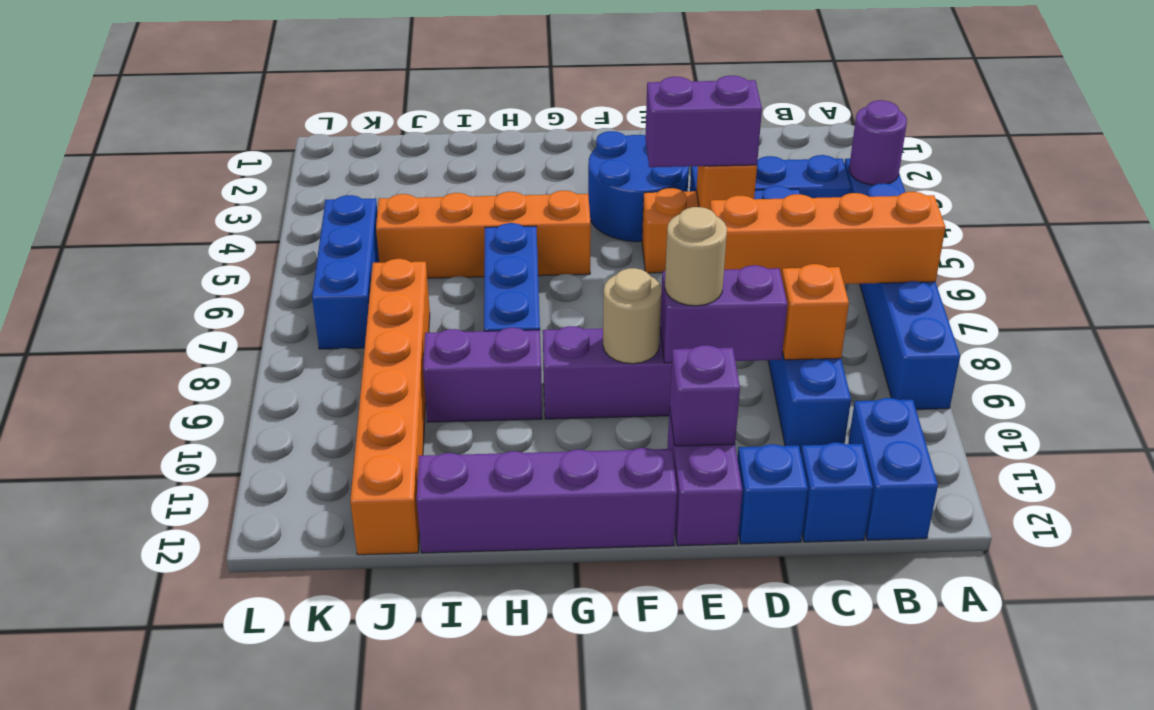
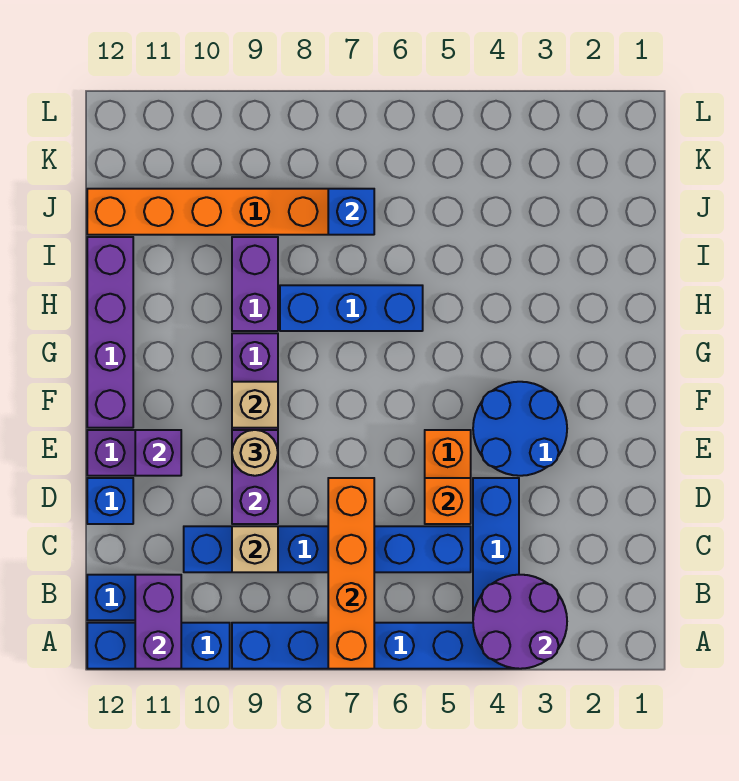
purple 1x1 round brick [849,100,907,185] -> purple 2x2 round brick [473,575,567,669]
orange 1x1 brick [782,264,849,360] -> tan 1x1 brick [232,526,278,572]
blue 1x1 brick [801,443,873,542] -> blue 1x1 brick moved to [328,189,374,235]
purple 1x2 brick [645,76,762,167] -> purple 1x2 brick moved to [135,575,181,669]
tan 1x1 round brick [603,268,662,364] -> tan 1x1 brick [232,382,278,428]
orange 1x4 brick [376,191,591,278] -> none
blue 1x3 brick [312,195,379,349] -> blue 1x3 brick moved to [87,623,230,669]

